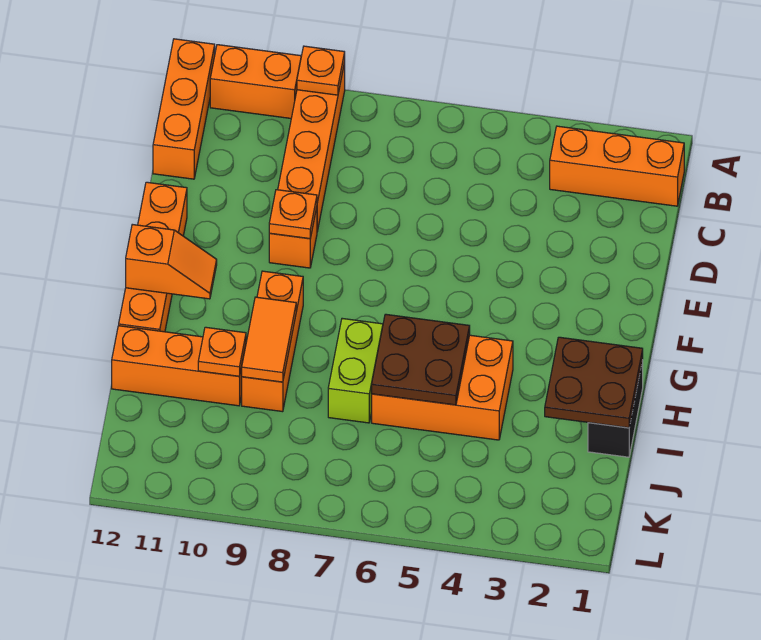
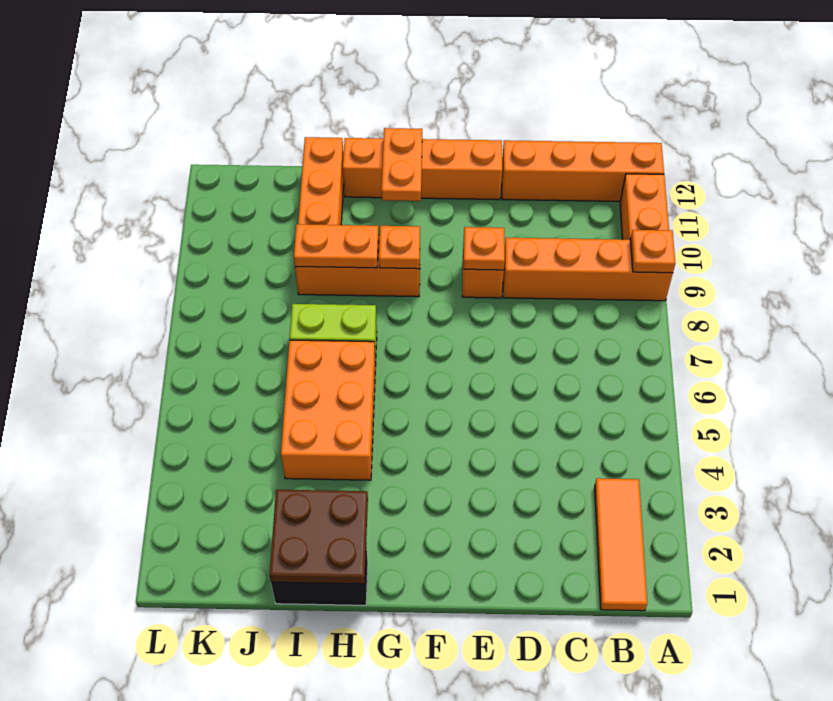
orange 1x3 brick [153,39,215,179] -> orange 1x4 brick [502,140,664,201]
orange 1x3 brick [550,126,684,206] -> orange 1x3 tile [595,478,647,611]
orange 1x2 slope [126,224,217,299] -> orange 1x2 plate [382,128,422,201]
brown 2x2 plate [372,314,470,405] -> none
orange 1x2 tile [242,297,296,382] -> orange 1x2 plate [294,224,379,268]
orange 1x1 plate [198,327,246,376] -> orange 1x1 plate moved to [379,226,420,269]

